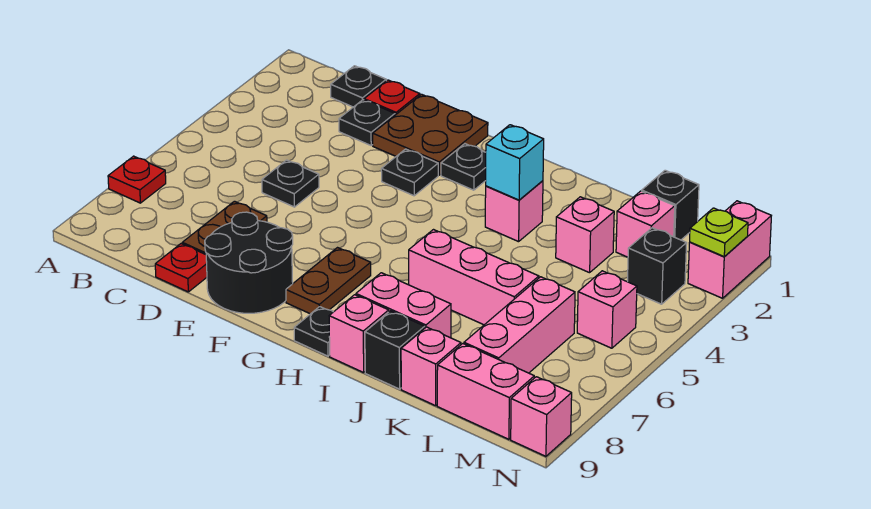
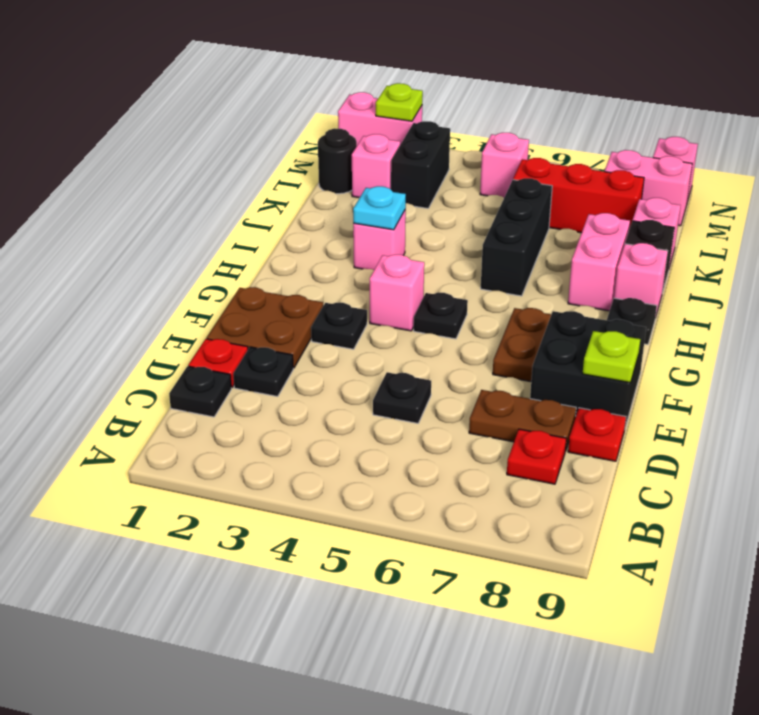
red 1x1 plate [108,156,166,203] -> red 1x1 plate moved to [507,429,566,484]
black 2x2 round brick [205,212,293,313] -> black 2x2 brick [530,311,646,427]
none -> lime 1x1 plate [583,331,640,383]
black 1x1 plate [441,144,486,190] -> black 1x1 plate moved to [414,293,468,339]
brown 1x2 plate [286,248,371,314] -> brown 1x2 plate turned to [493,308,551,382]
cyan 1x1 brick [486,125,544,200] -> cyan 1x1 plate [353,186,406,230]
pink 1x3 brick [409,230,539,325] -> black 1x3 brick [481,178,552,296]
pink 1x1 brick [556,197,614,273] -> pink 1x1 brick moved to [370,255,424,331]
black 1x1 brick [642,170,699,240] -> black 1x1 round brick [318,128,357,194]
pink 1x3 brick [464,277,575,373] -> red 1x3 brick [513,158,644,233]
pink 1x2 brick [437,344,534,439] -> pink 1x2 brick turned to [605,150,692,226]
black 1x1 brick [628,228,687,304] -> black 1x2 brick [391,121,450,208]

